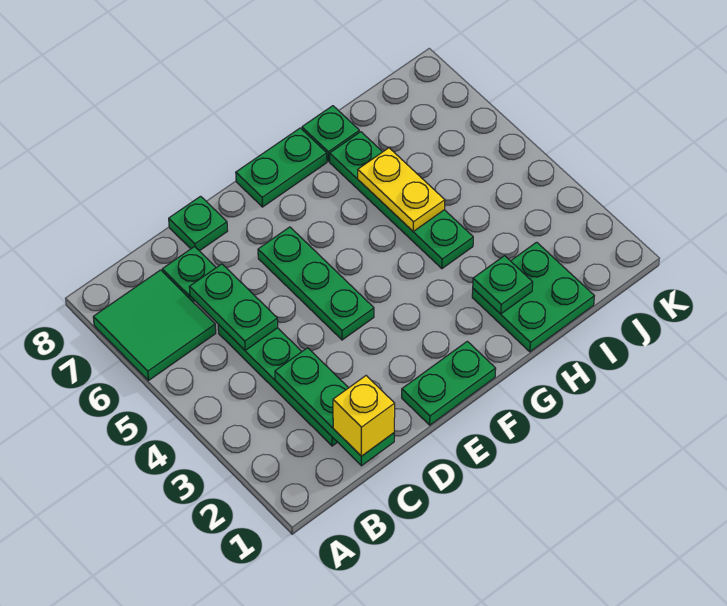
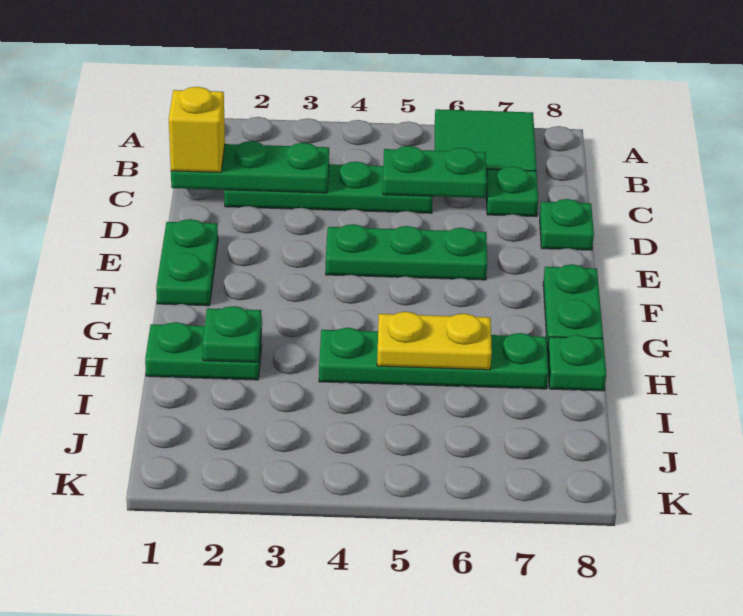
green 2x2 plate [472,242,594,352] -> green 1x2 plate [145,322,262,380]

